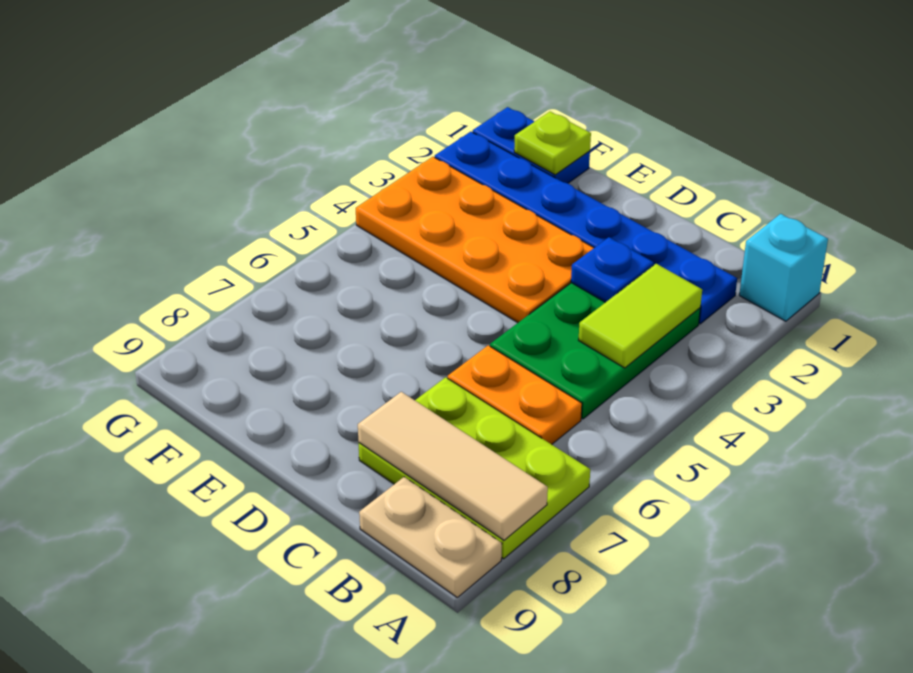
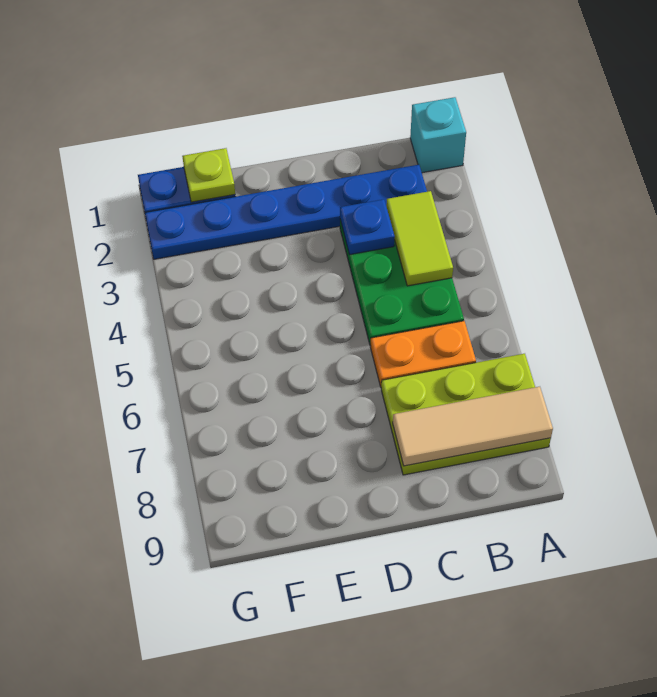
tan 1x2 plate [359,477,502,597] -> none
orange 2x4 plate [356,157,594,323] -> none

